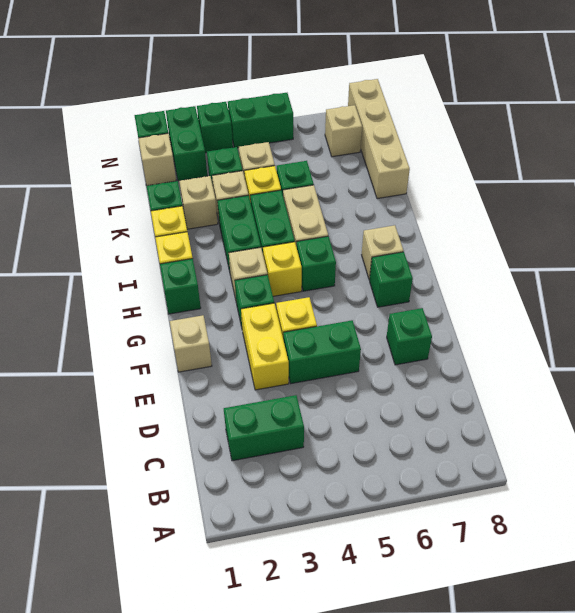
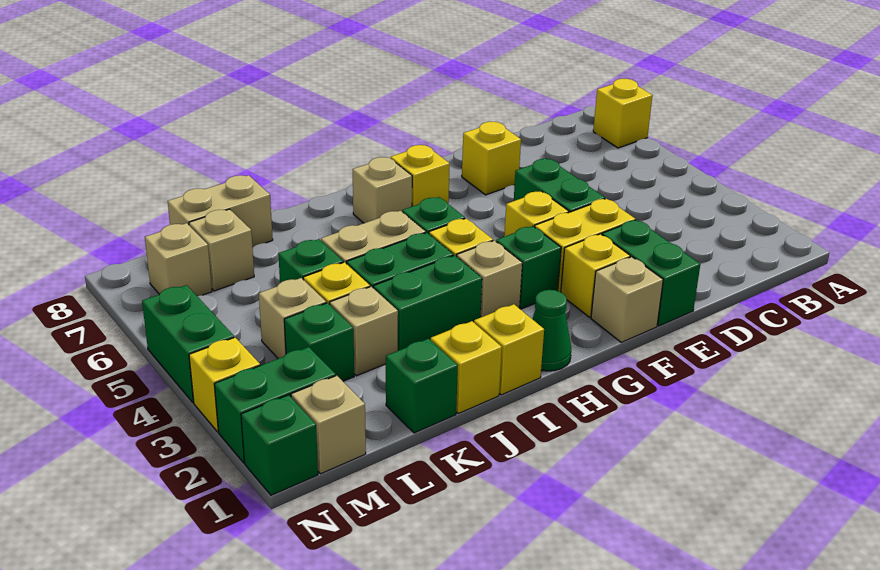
none -> yellow 1x1 brick [593,79,652,148]
green 1x2 brick [224,395,304,461] -> green 1x2 brick moved to [602,220,700,326]
green 1x1 brick [387,308,432,365] -> yellow 1x1 brick [462,122,521,195]
none -> yellow 1x1 brick [561,234,630,317]
green 1x1 brick [370,252,413,307] -> yellow 1x1 brick [391,145,450,206]
green 1x1 brick [160,259,201,314] -> green 1x1 cone [532,290,571,371]
tan 1x1 brick [179,176,218,229] -> tan 1x1 brick moved to [189,209,254,291]
tan 1x4 brick [348,79,410,199] -> tan 1x2 brick [168,175,273,247]
green 1x1 brick [197,102,233,153] -> yellow 1x1 brick [189,337,260,432]

